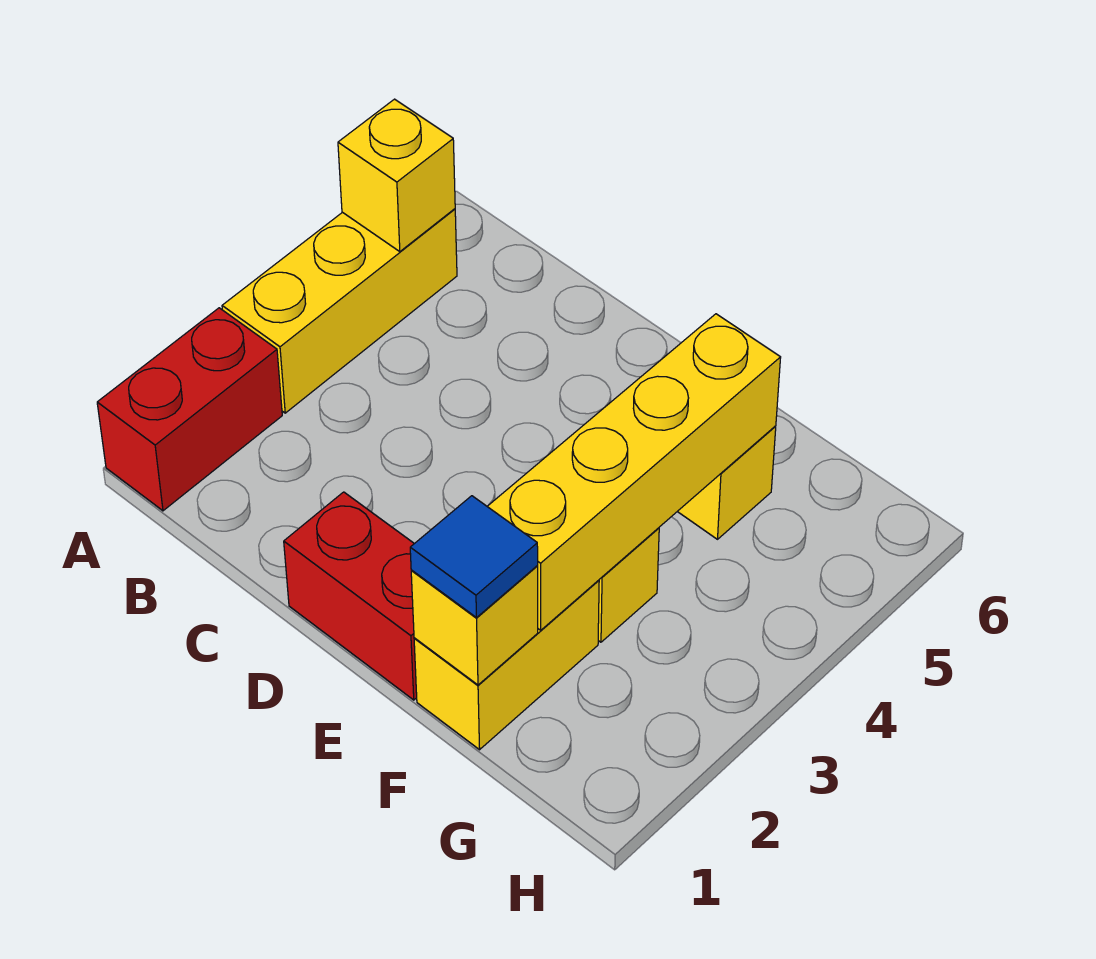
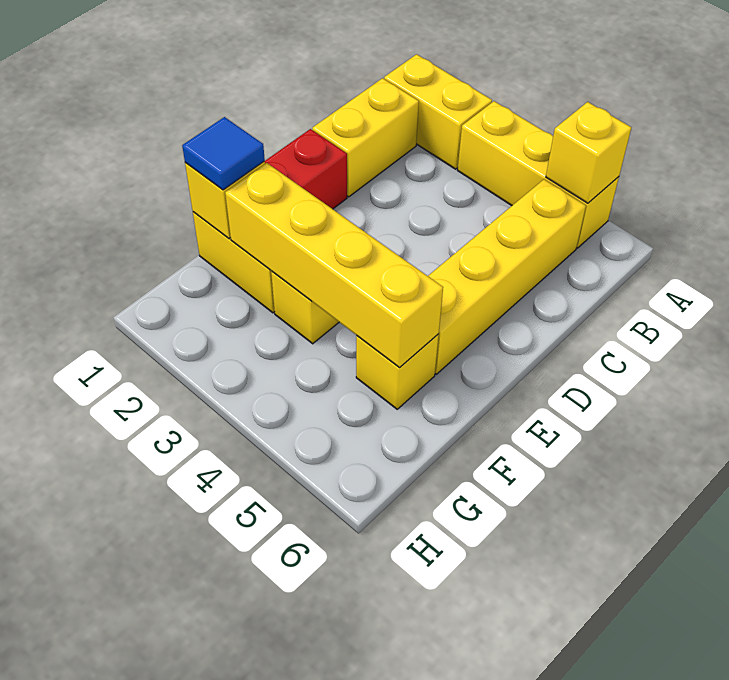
red 1x2 brick [97,308,282,511] -> yellow 1x2 brick [384,54,492,169]
none -> yellow 1x2 brick [312,78,419,197]
none -> yellow 1x4 brick [428,179,586,374]

